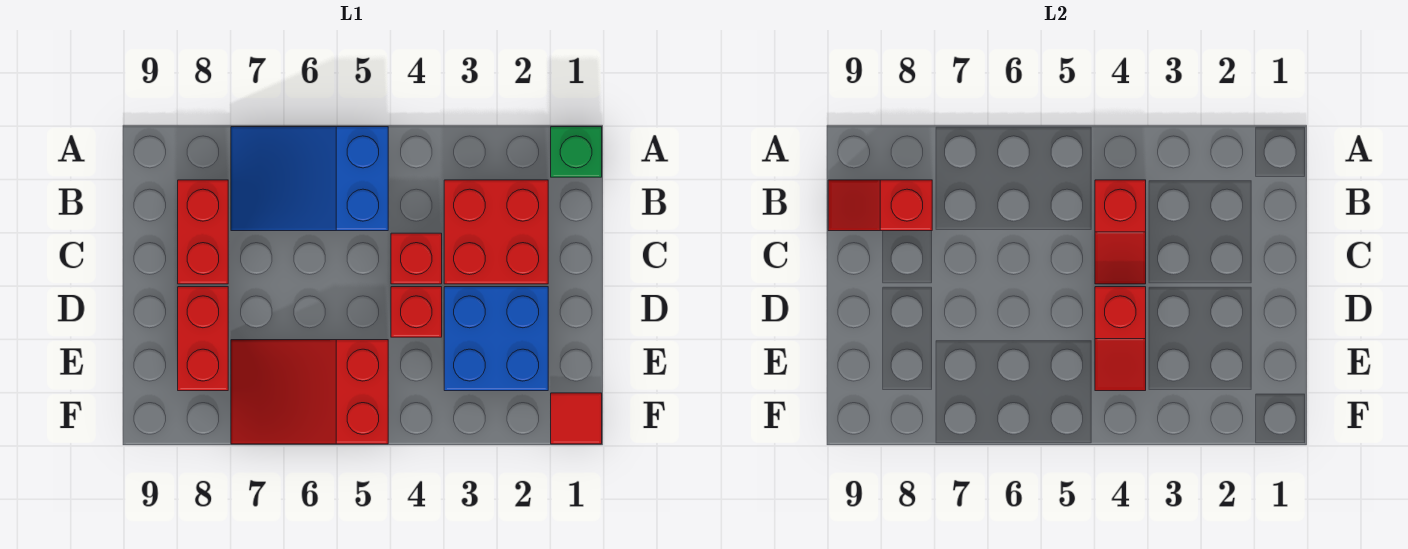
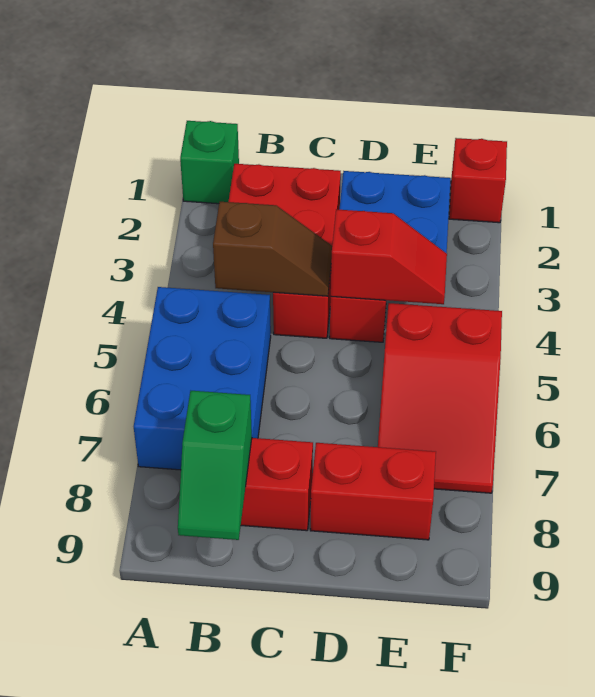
blue 2x3 slope [231,127,388,231] -> blue 2x3 brick [134,287,271,470]
red 1x2 slope [1095,180,1146,284] -> brown 1x2 slope [213,202,332,296]
red 1x2 slope [828,180,932,231] -> green 1x2 slope [178,391,252,540]
red 1x1 tile [551,393,602,444] -> red 1x1 brick [449,138,507,223]

